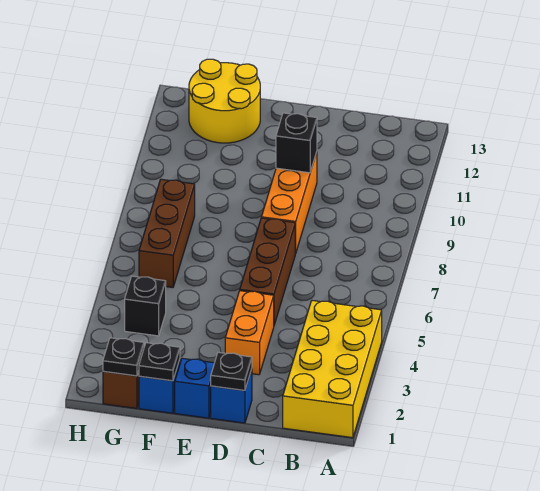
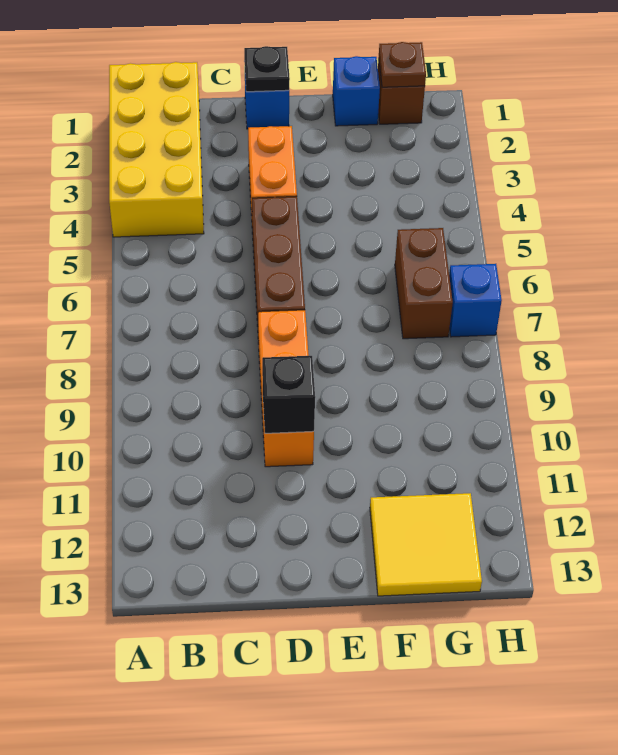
blue 1x1 brick [175,358,214,418] -> blue 1x1 brick moved to [449,264,502,337]
black 1x1 plate [139,343,180,381] -> none
yellow 2x2 round brick [189,59,260,143] -> yellow 2x2 tile [370,493,482,596]
black 1x1 plate [103,338,144,376] -> brown 1x1 plate [379,42,426,87]
black 1x1 brick [125,276,166,336] -> none
brown 1x3 brick [139,179,195,288] -> brown 1x2 brick [395,228,453,339]

